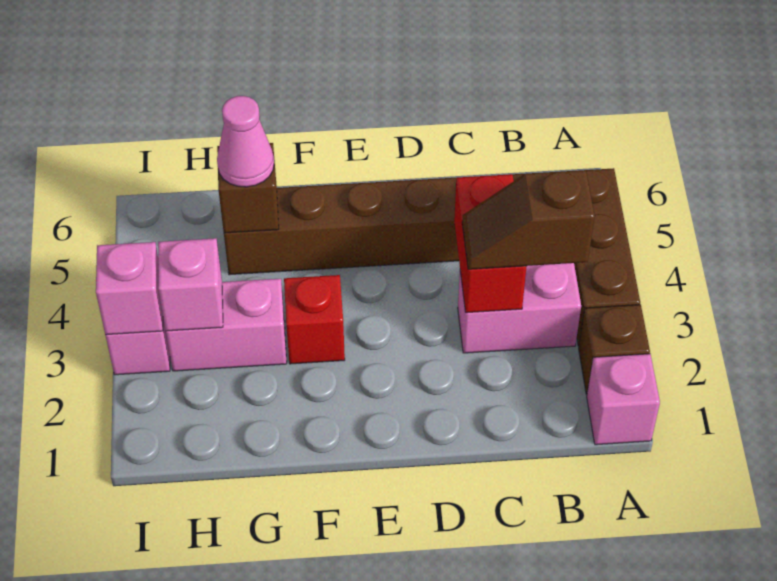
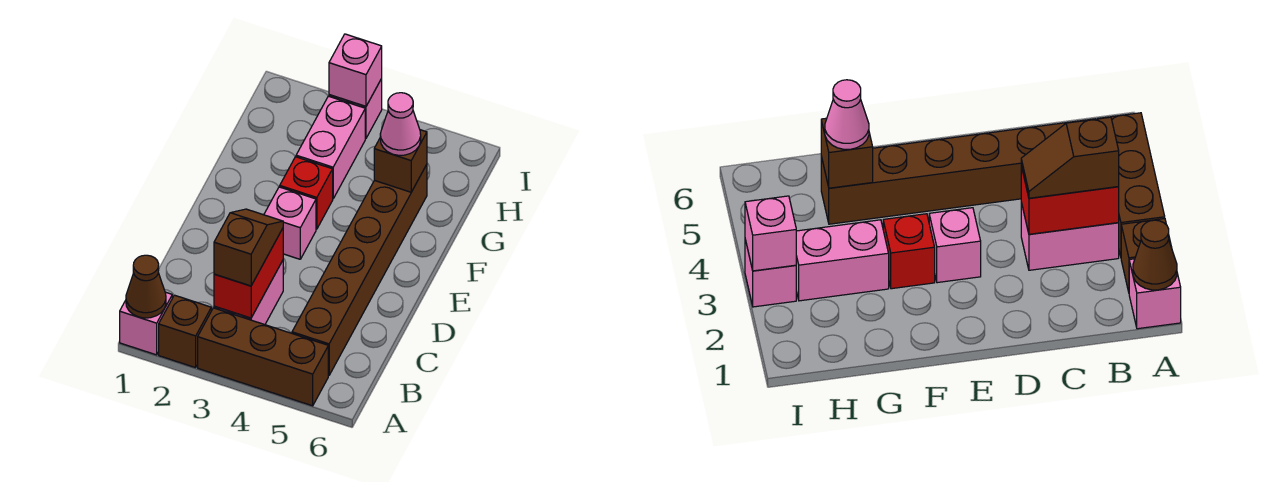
none -> brown 1x1 cone [126,255,166,318]
red 1x2 brick [454,174,527,313] -> red 1x2 brick turned to [214,228,283,318]
pink 1x1 brick [158,238,223,331] -> pink 1x1 brick moved to [264,187,316,259]

